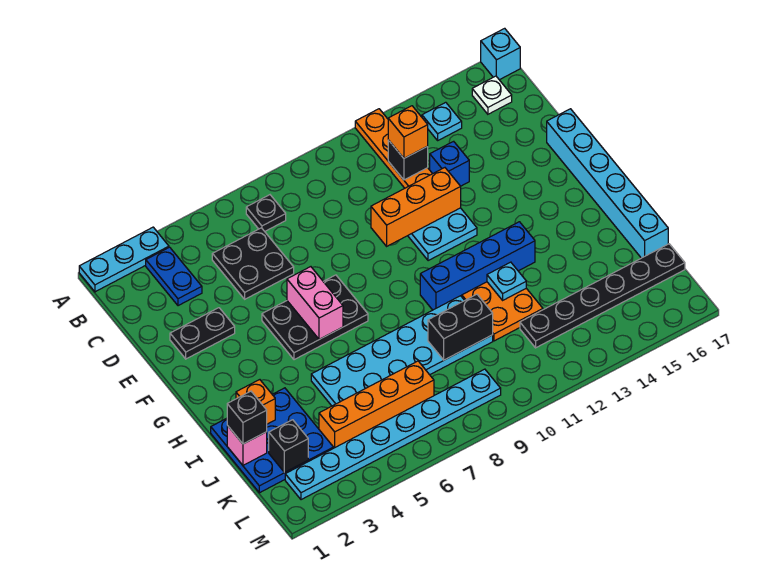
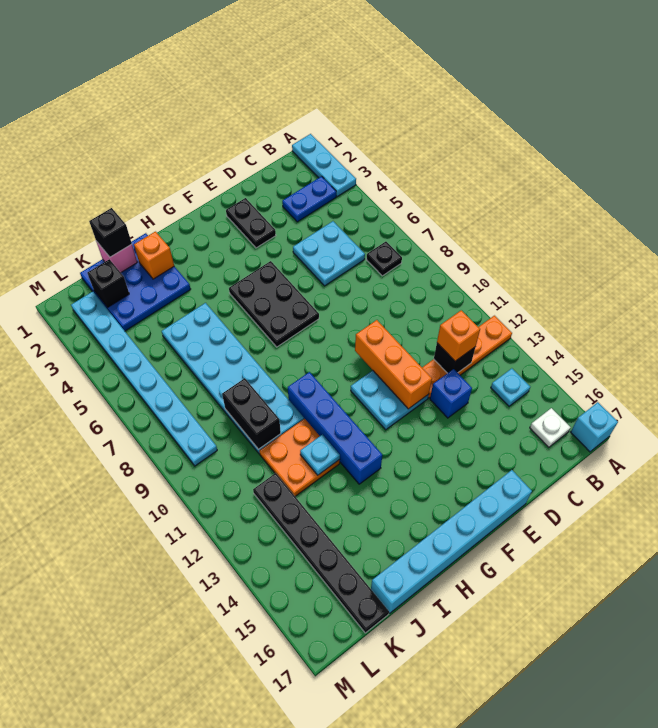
black 2x2 plate [212,228,294,299] -> cyan 2x2 plate [293,221,365,286]
pink 1x2 brick [287,267,343,339] -> none
orange 1x4 brick [319,361,434,448] -> none

